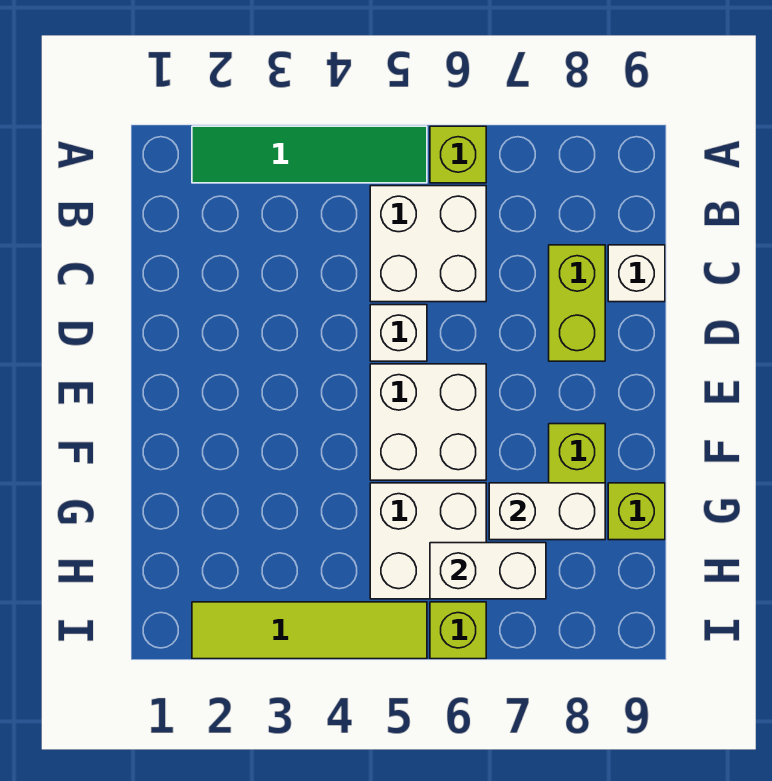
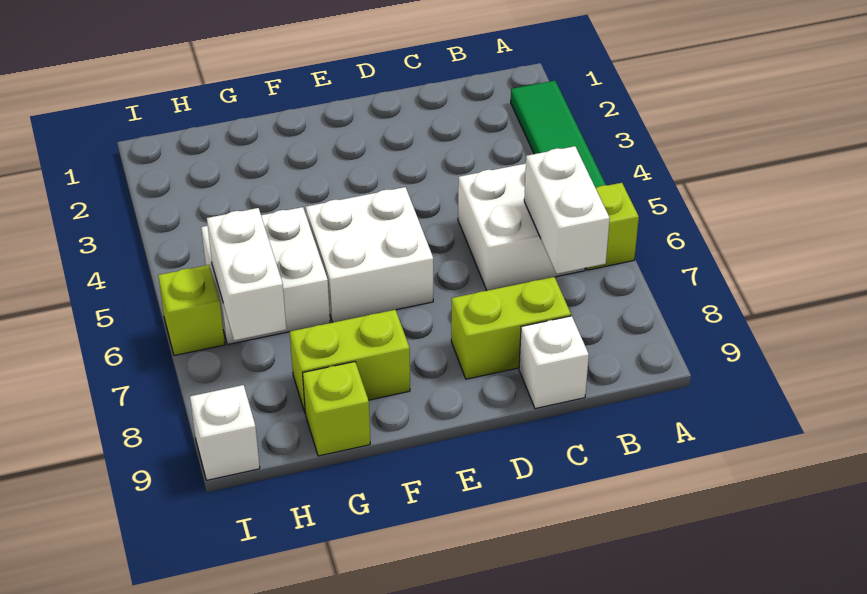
white 1x1 brick [370,305,427,361] -> white 1x1 brick moved to [190,385,260,480]
white 1x2 brick [489,483,605,540] -> white 1x2 brick moved to [524,146,610,274]
lime 1x4 tile [192,602,427,659] -> none

